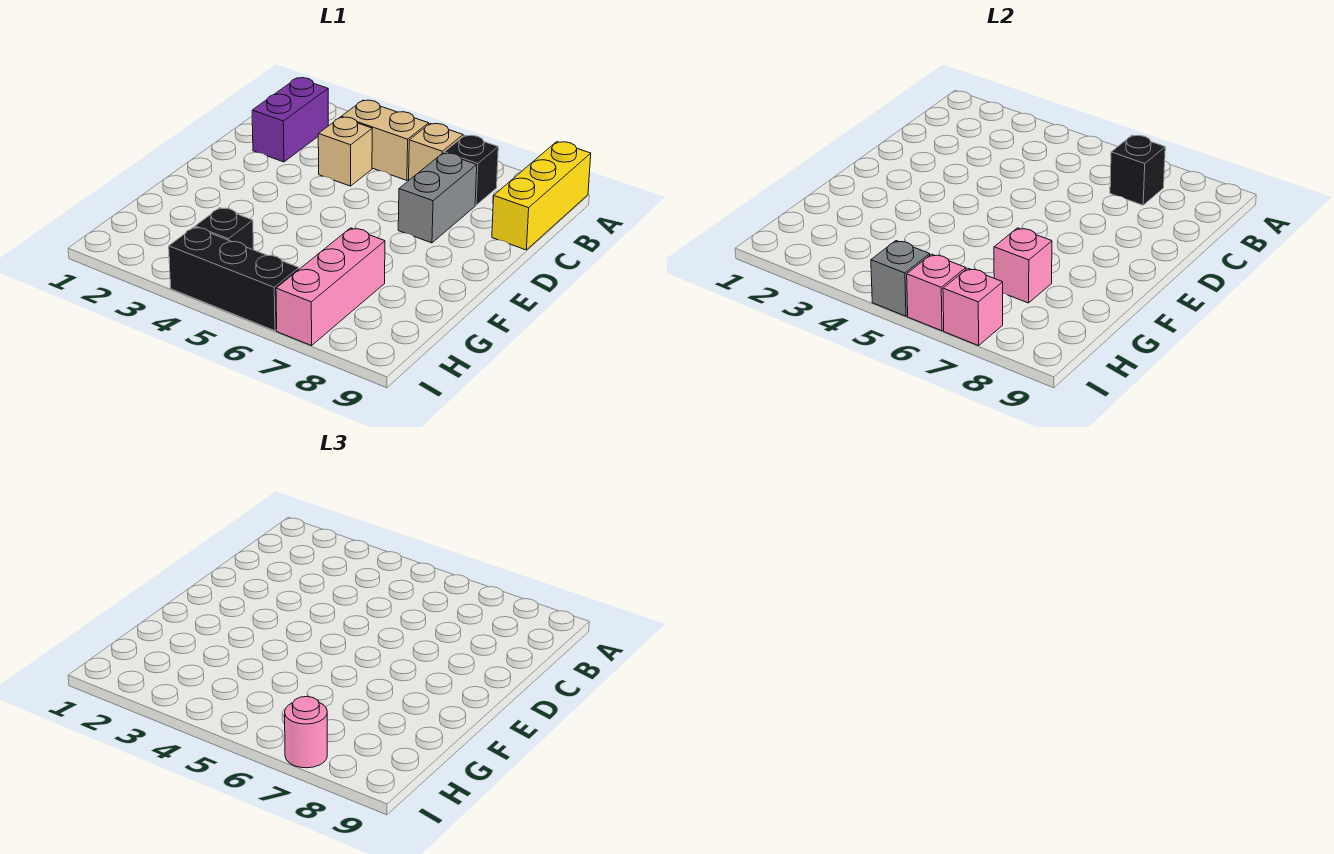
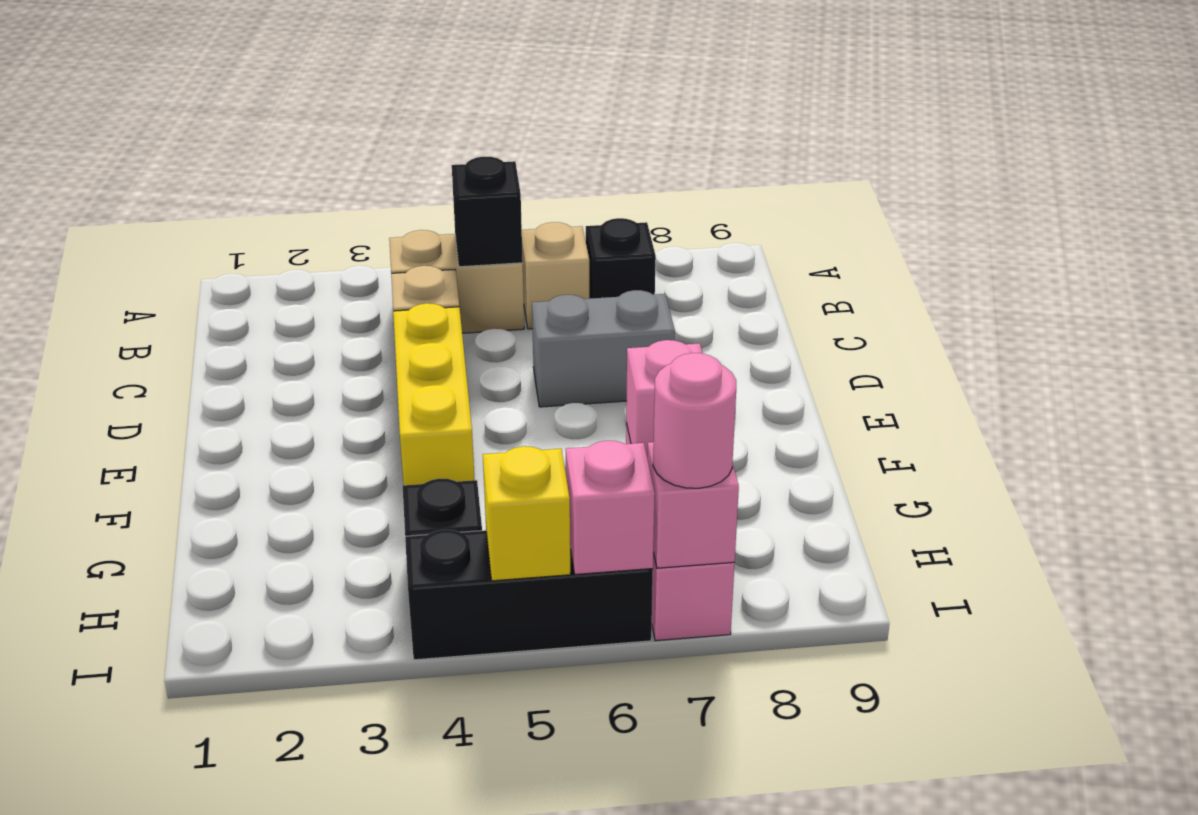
yellow 1x3 brick [492,142,591,250] -> yellow 1x3 brick moved to [393,303,474,485]
purple 1x2 brick [252,78,328,162] -> none
black 1x1 brick [1110,135,1165,205] -> black 1x1 brick moved to [452,157,523,267]
grey 1x2 brick [398,153,477,243] -> grey 1x2 brick turned to [532,290,675,407]
grey 1x1 brick [871,241,930,316] -> yellow 1x1 brick [483,446,571,581]

